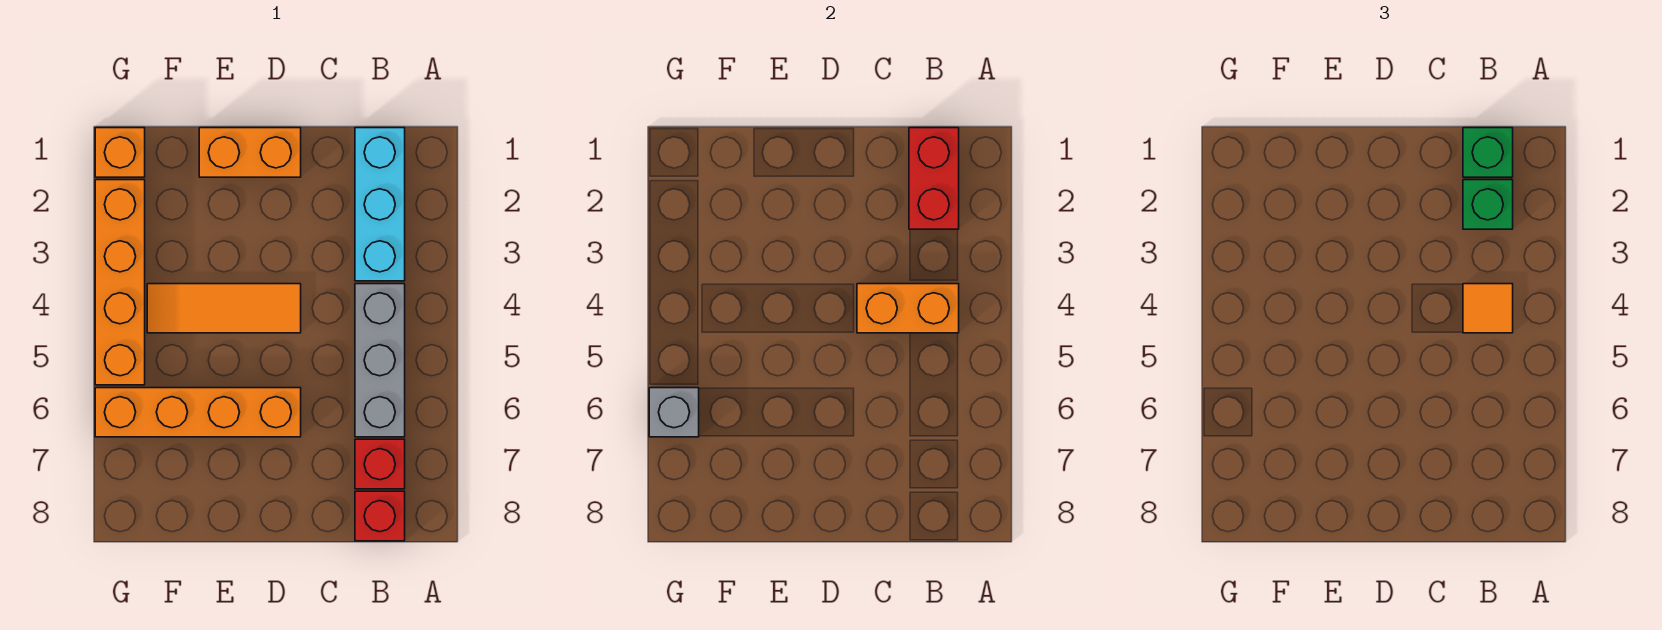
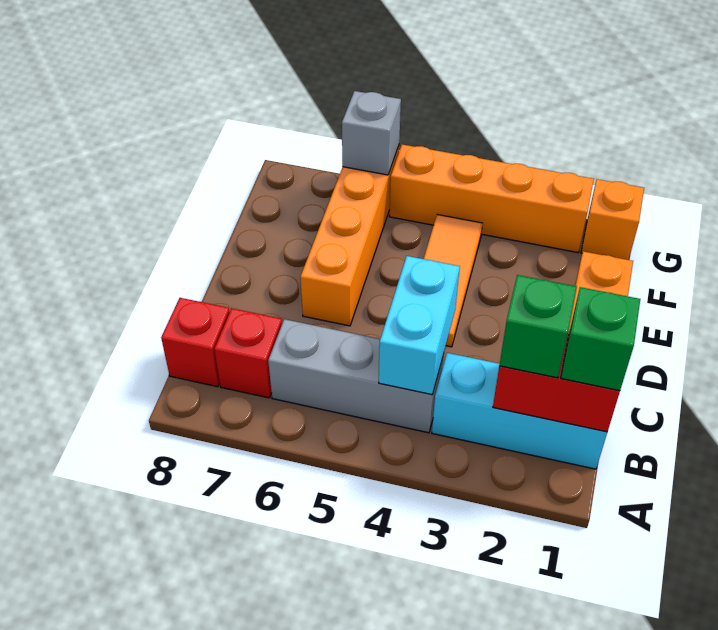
orange 1x2 brick [857,284,959,333] -> cyan 1x2 brick [379,256,460,395]
orange 1x1 tile [1463,284,1513,333] -> none

